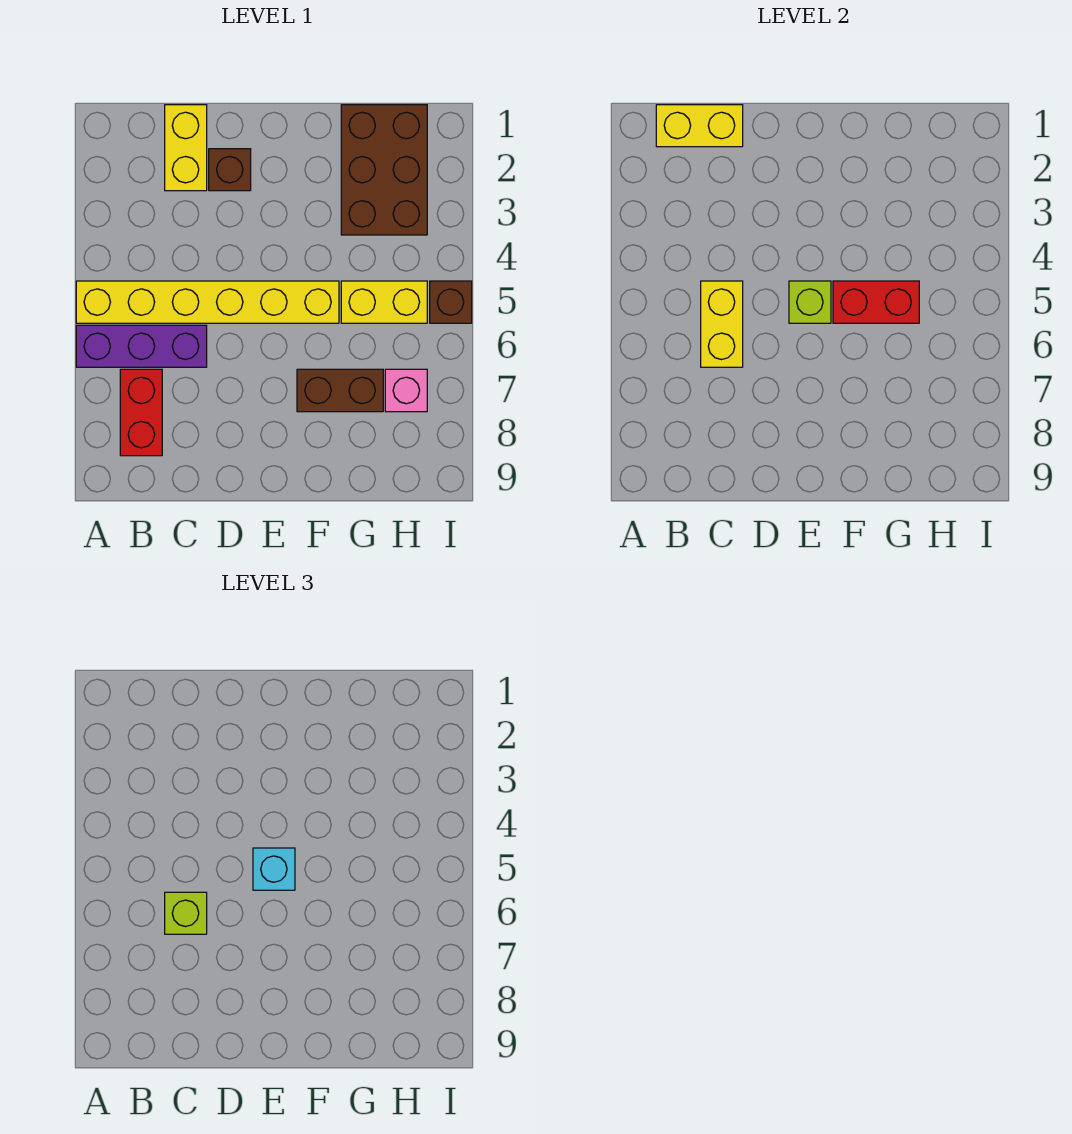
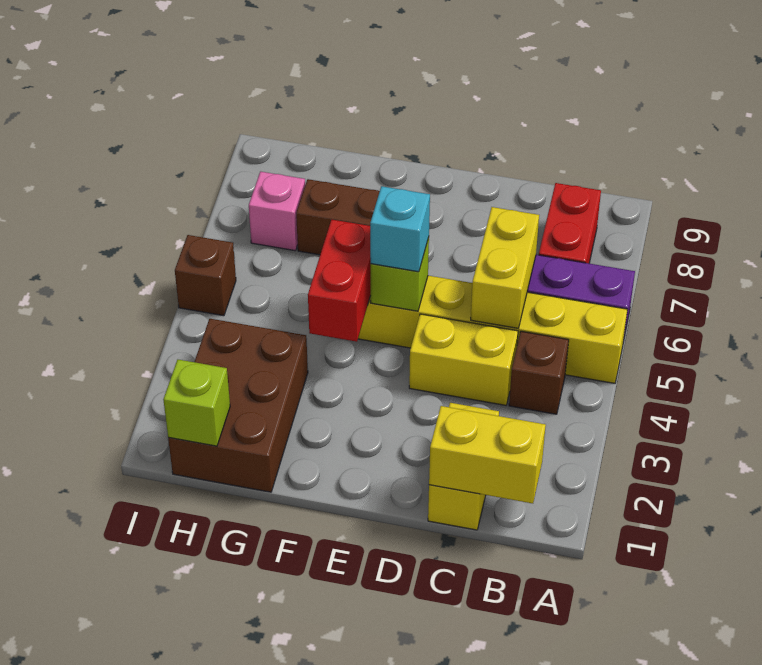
lime 1x1 brick [165,892,207,934] -> lime 1x1 brick moved to [163,360,230,446]
brown 1x1 brick [209,149,251,191] -> brown 1x1 brick moved to [509,331,569,414]
red 1x2 brick [833,281,919,323] -> red 1x2 brick turned to [308,220,371,342]
yellow 1x2 brick [341,281,427,323] -> yellow 1x2 brick moved to [409,314,518,405]

